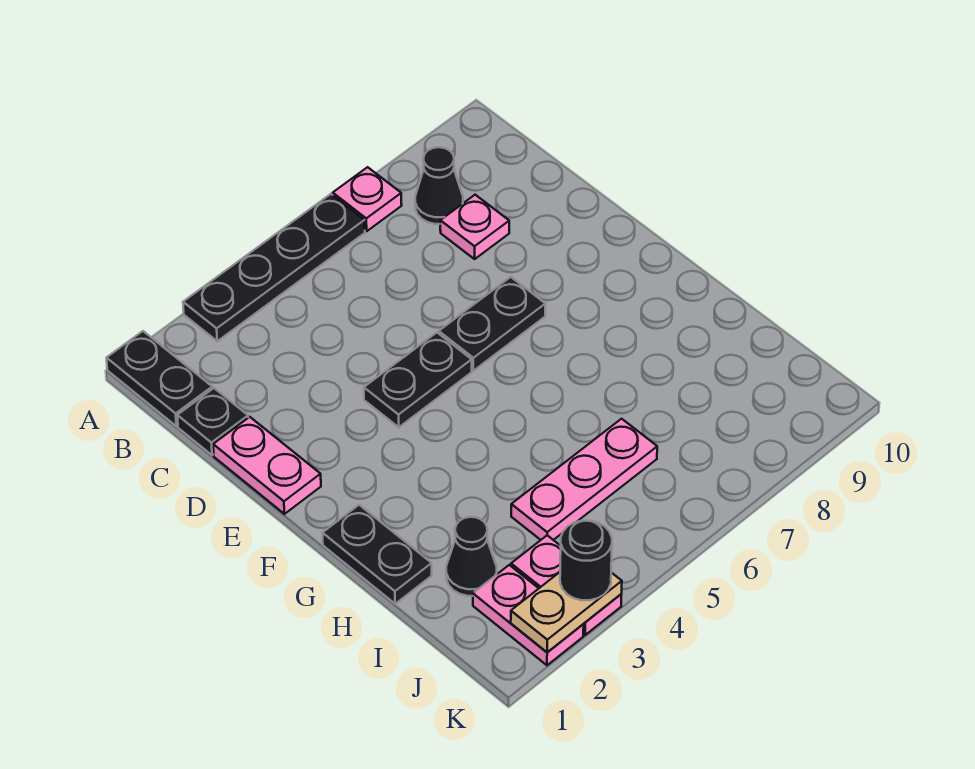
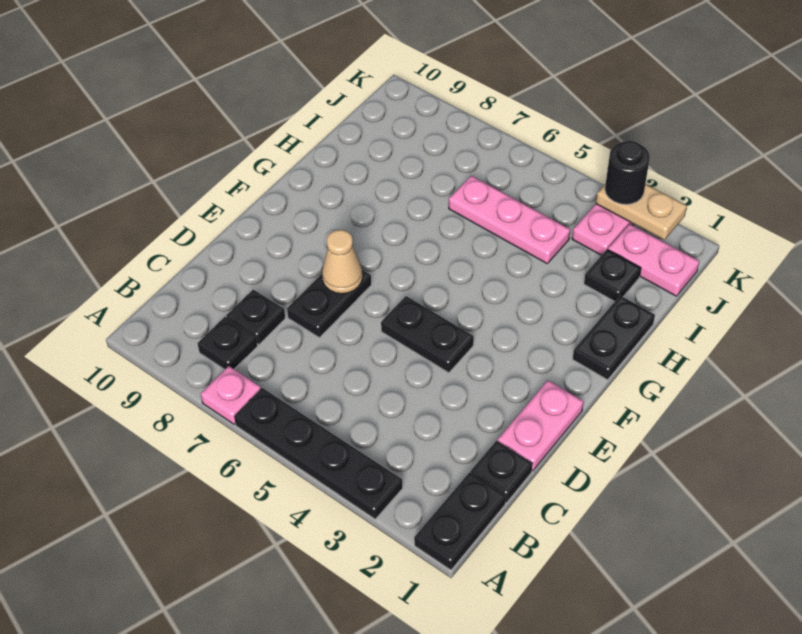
black 1x1 cone [415,147,463,224] -> black 1x1 plate [198,317,257,369]
pink 1x1 plate [440,195,509,259] -> black 1x1 plate [226,290,285,345]
black 1x2 plate [439,277,545,371] -> black 1x2 plate turned to [287,270,371,338]
none -> tan 1x1 cone [322,230,363,294]
black 1x1 cone [446,517,497,596] -> black 1x1 plate [584,249,641,301]
pink 1x2 plate [473,565,584,665] -> pink 1x2 plate turned to [608,224,699,296]

